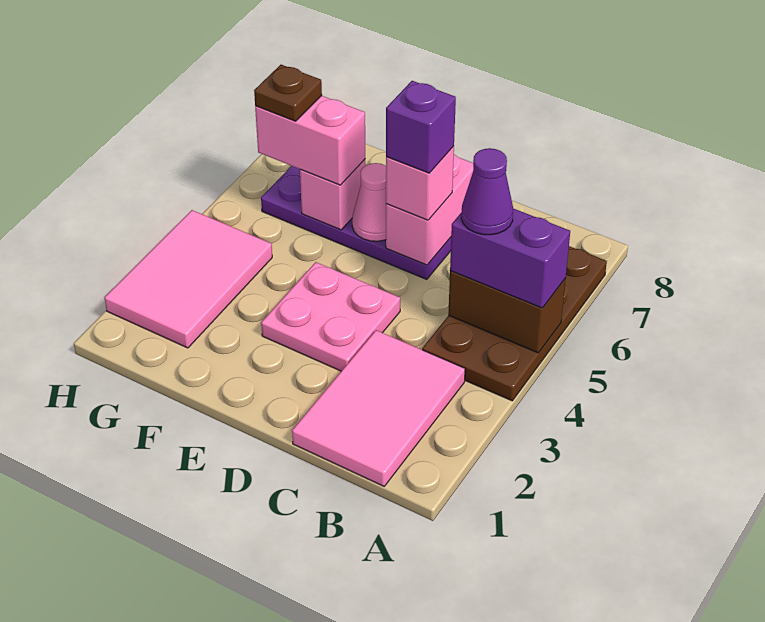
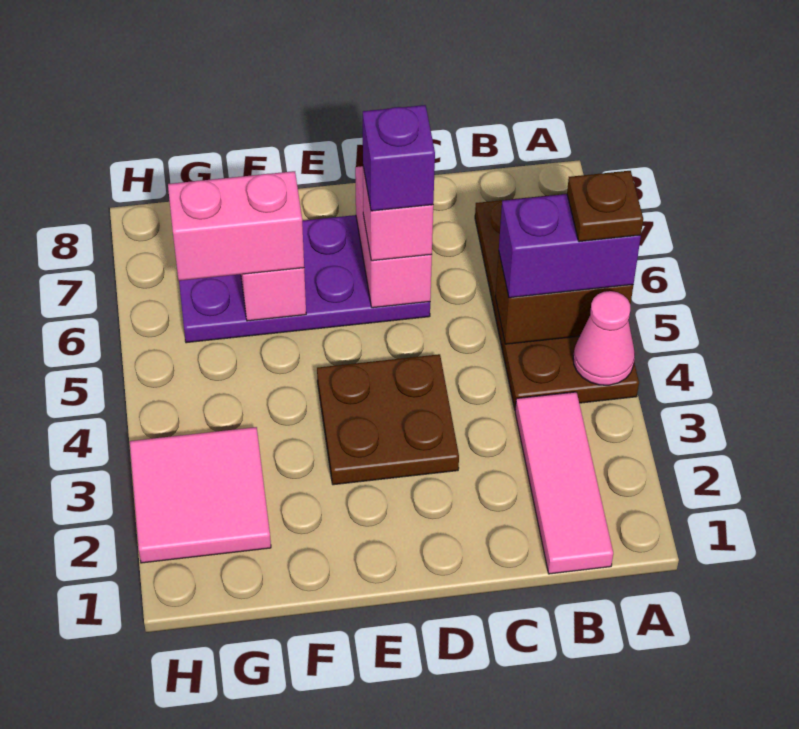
pink 2x3 tile [292,330,465,486] -> pink 1x3 tile [515,392,613,574]
purple 1x1 cone [461,148,513,235] -> none
pink 2x2 plate [261,262,400,371] -> brown 2x2 plate [317,354,459,485]
pink 1x1 cone [352,163,386,241] -> pink 1x1 cone moved to [573,291,635,385]
pink 2x3 tile [105,210,272,348] -> pink 2x2 tile [130,427,271,563]
brown 1x1 plate [254,65,322,121] -> brown 1x1 plate moved to [567,171,643,242]

